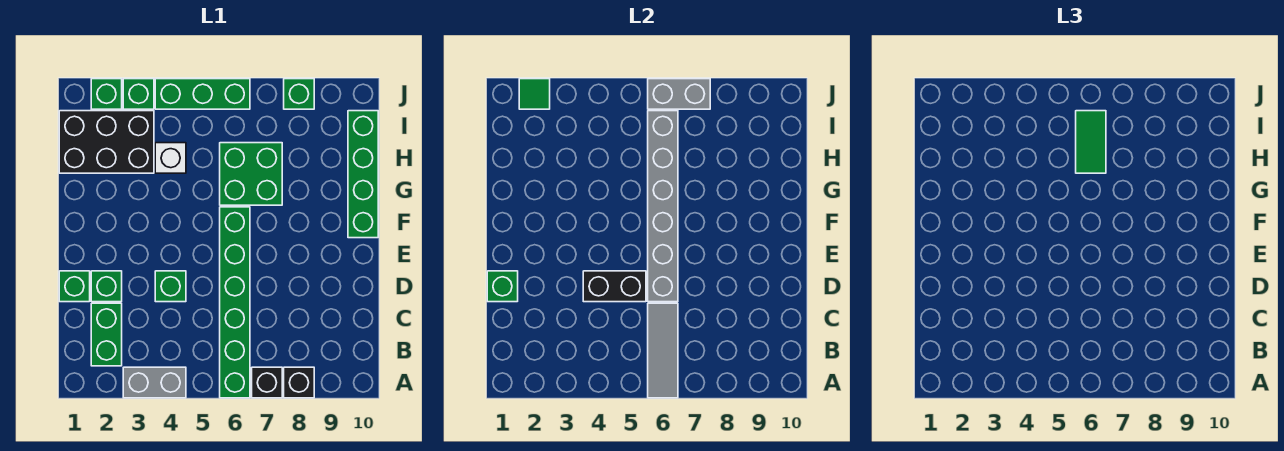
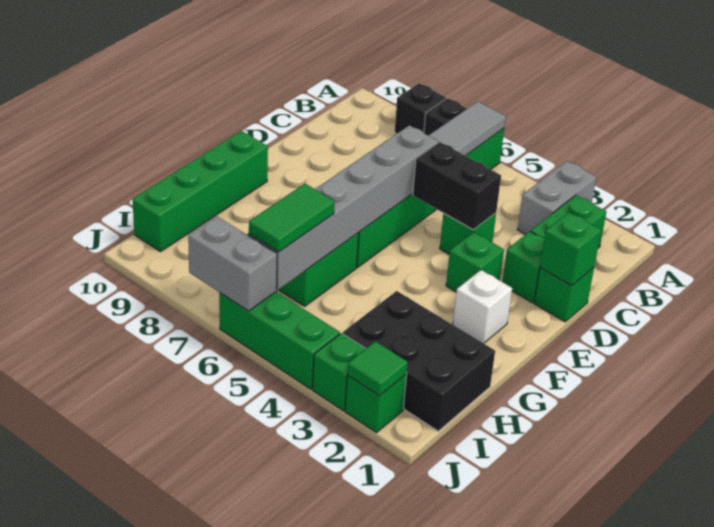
grey 1x2 brick [123,367,186,398] -> grey 1x2 brick turned to [517,161,596,235]
white 1x1 brick [155,143,186,173] -> white 1x1 brick moved to [453,270,512,343]
green 1x1 brick [284,79,314,109] -> green 1x1 brick moved to [446,232,504,292]

